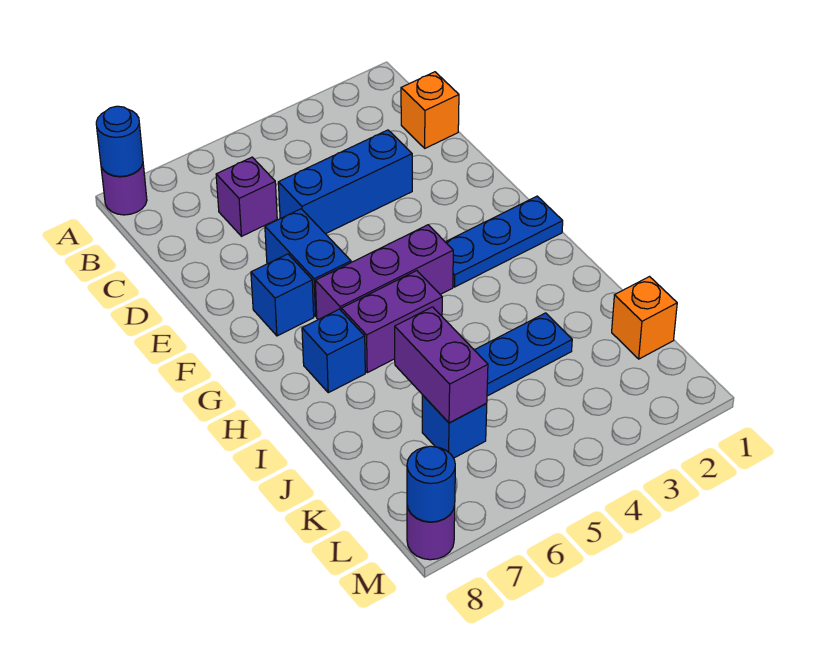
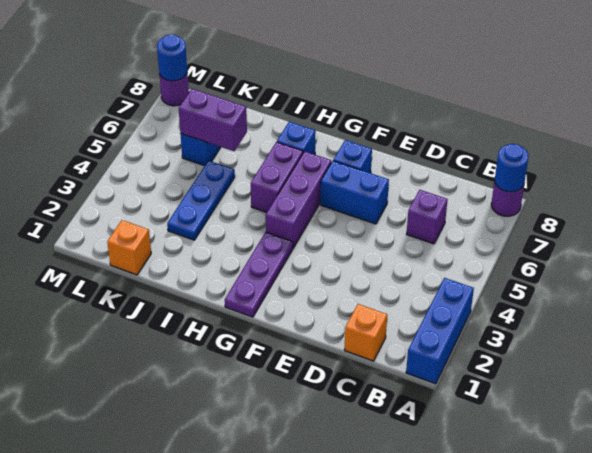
blue 1x3 brick [278,130,412,234] -> blue 1x3 brick moved to [406,278,474,384]
blue 1x3 plate [446,196,563,287] -> purple 1x3 plate [225,232,293,317]

